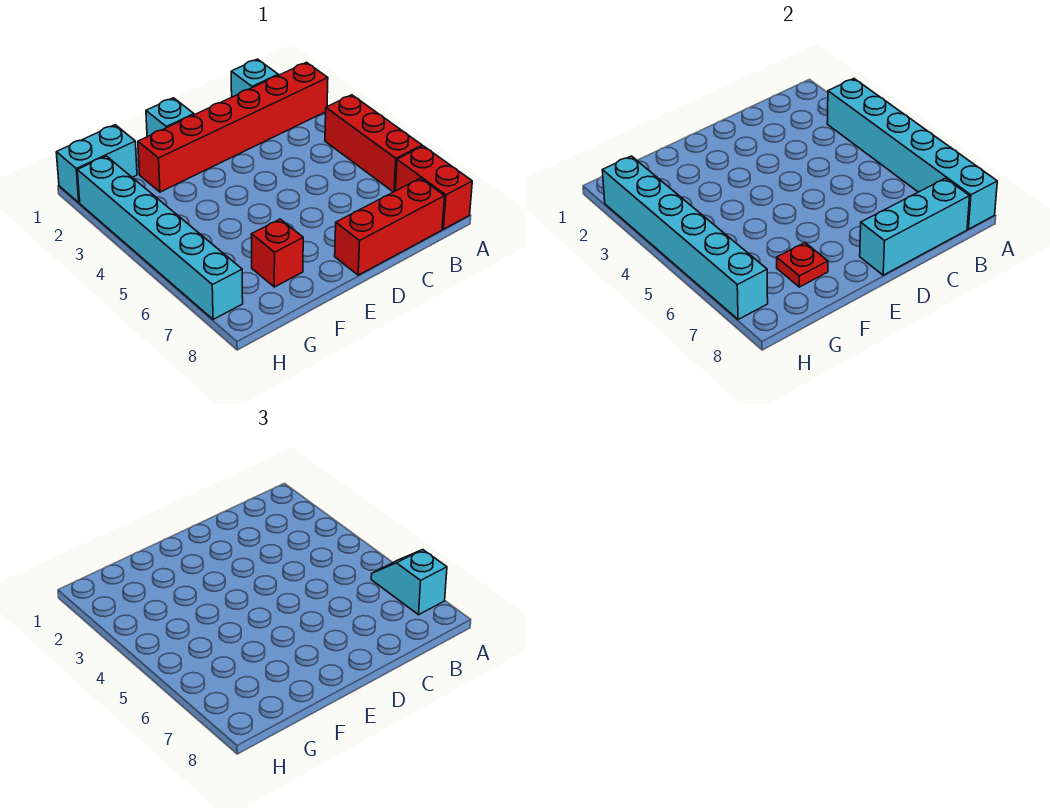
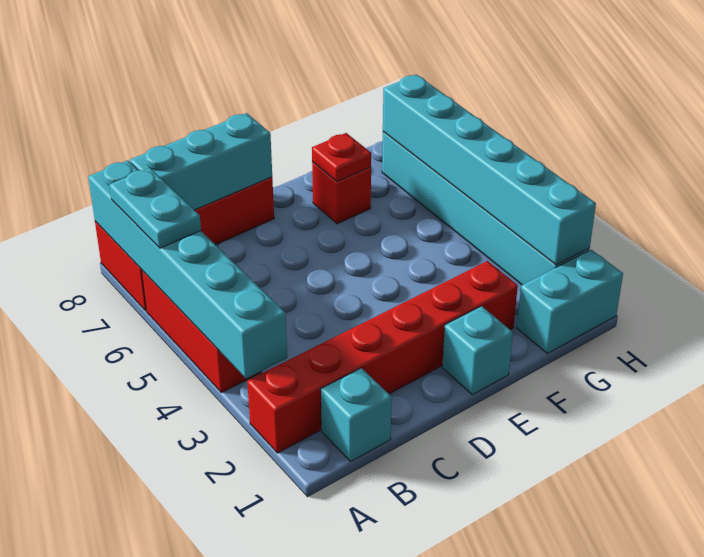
cyan 1x2 slope [371,550,447,615] -> cyan 1x2 plate [109,168,201,248]

